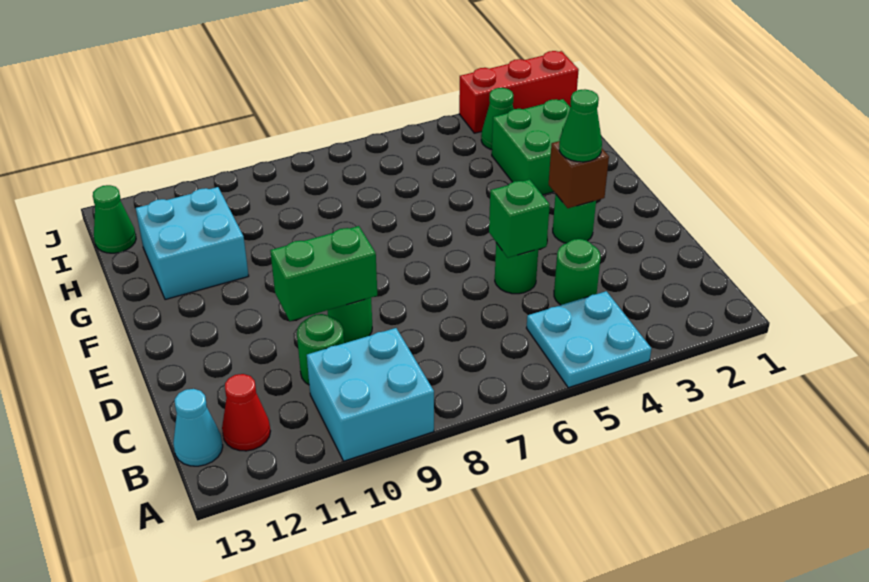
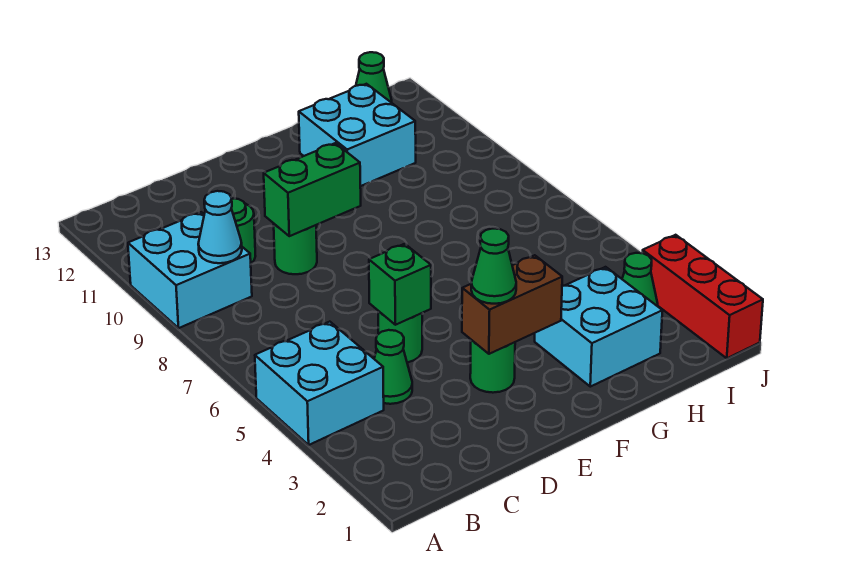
cyan 2x2 plate [527,291,651,388] -> cyan 2x2 brick [255,322,384,445]
red 1x1 cone [222,374,270,451] -> none
cyan 1x1 cone [173,389,223,466] -> cyan 1x1 cone moved to [198,191,242,263]
green 1x1 round brick [554,239,601,305] -> green 1x1 cone [374,330,412,404]
green 1x2 brick [270,226,377,321] -> green 1x2 brick turned to [264,143,361,236]
brown 1x1 brick [549,141,609,208] -> brown 1x2 brick [462,255,562,354]
green 2x2 brick [492,99,571,195] -> cyan 2x2 brick [535,267,662,387]

